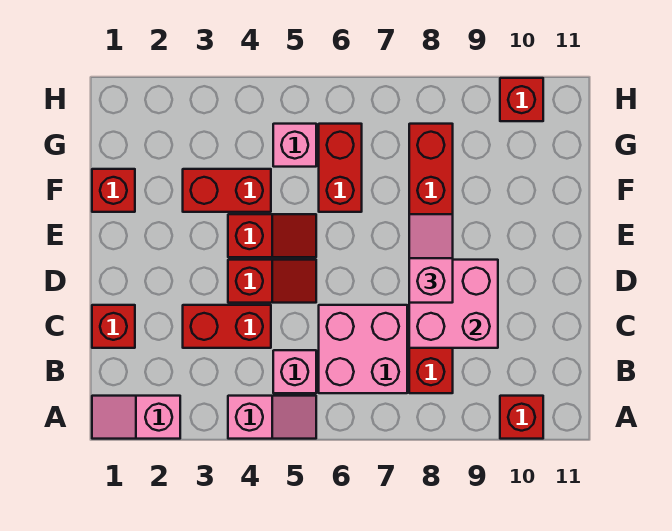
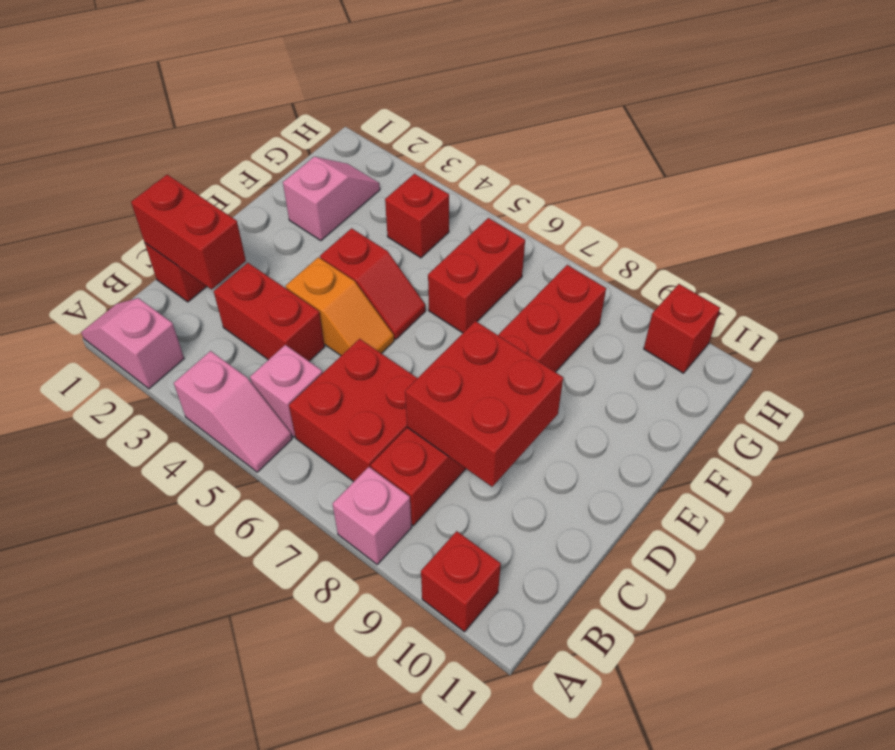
pink 2x2 brick [319,305,407,393] -> red 2x2 brick [289,339,417,482]
pink 2x2 brick [409,260,498,348] -> red 2x2 brick [405,321,563,487]
red 1x2 slope [228,260,316,303] -> orange 1x2 slope [286,257,394,356]
pink 1x2 slope [409,214,453,303] -> pink 1x2 slope moved to [283,157,380,241]
red 1x1 brick [92,169,135,212] -> red 1x1 brick moved to [385,174,449,258]
red 1x2 brick [183,169,271,212] -> red 1x2 brick moved to [131,175,246,289]
pink 1x1 brick [273,124,316,167] -> pink 1x1 brick moved to [333,467,412,564]

